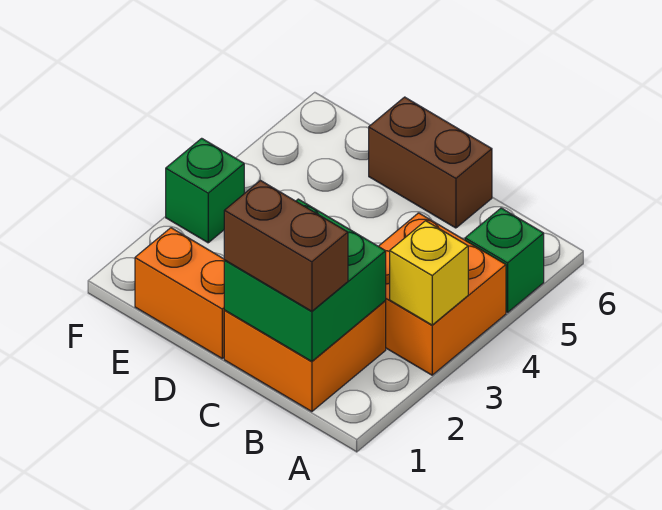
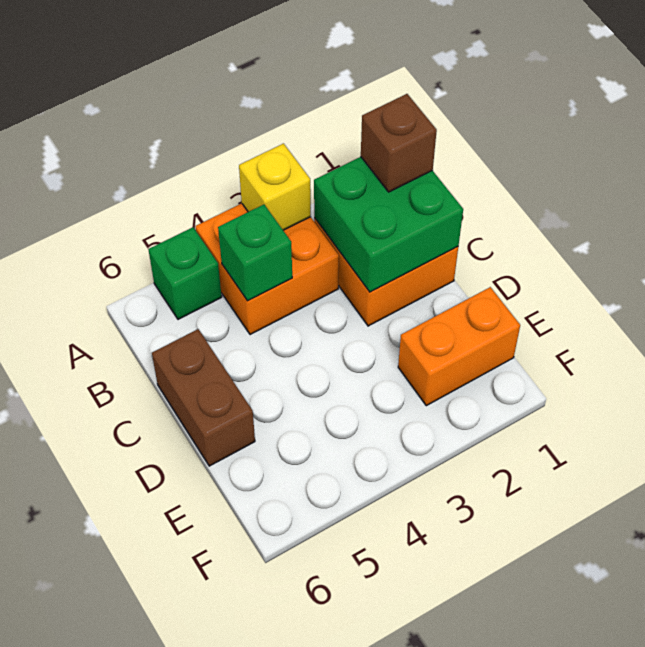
brown 1x2 brick [224,180,348,311] -> brown 1x1 brick [361,94,437,192]
orange 1x2 brick [135,228,225,358] -> orange 1x2 brick turned to [398,287,520,406]
green 1x1 brick [166,138,244,243] -> green 1x1 brick moved to [218,205,292,301]

